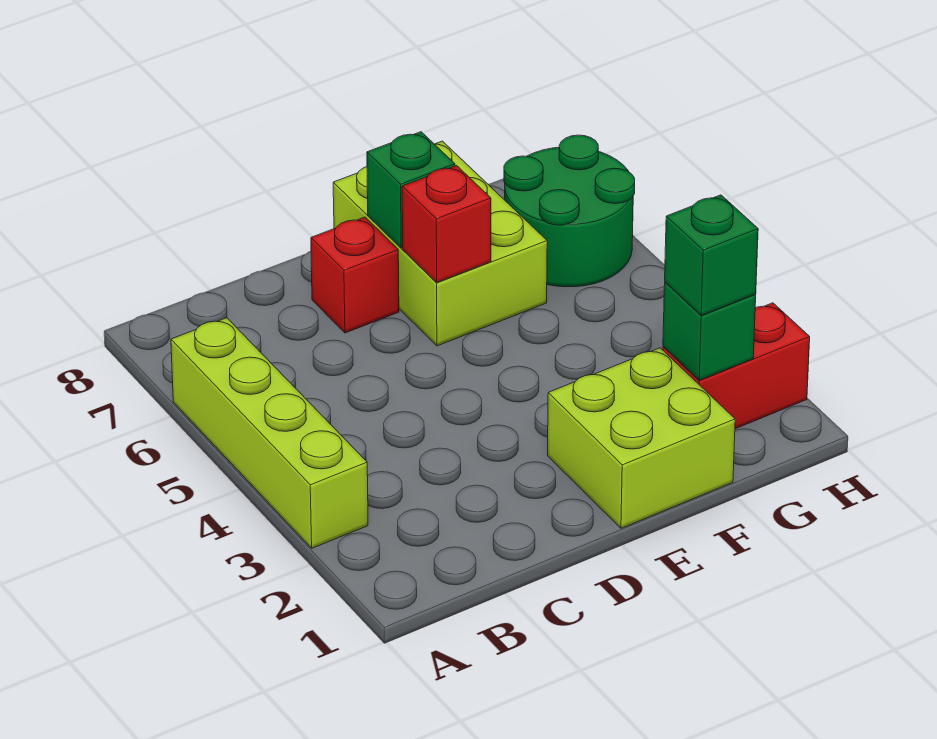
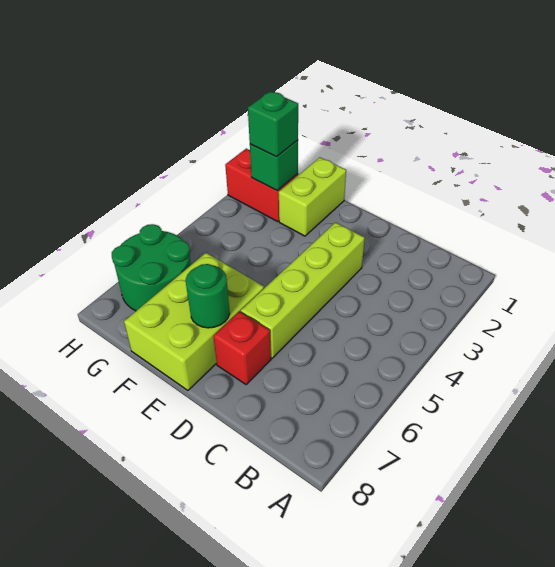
lime 1x4 brick [171,318,368,548] -> lime 1x4 brick moved to [241,222,365,358]
lime 2x2 brick [548,348,735,528] -> lime 1x2 brick [279,158,346,236]
red 1x1 brick [402,166,491,282] -> none
green 1x1 brick [367,132,455,248] -> green 1x1 round brick [186,264,230,328]

